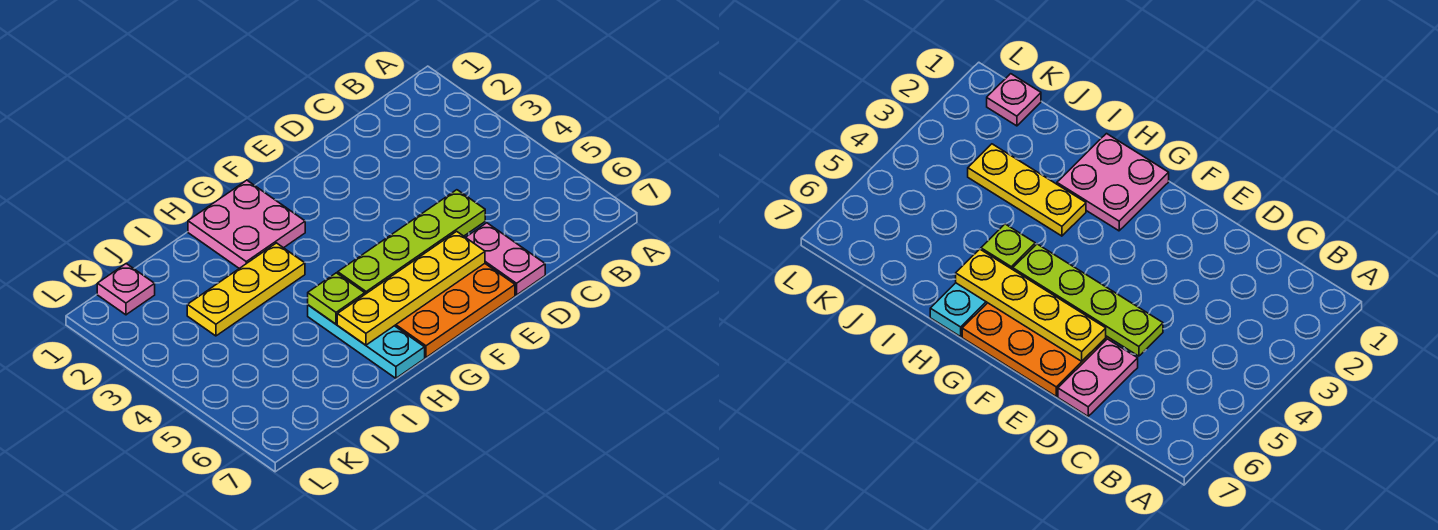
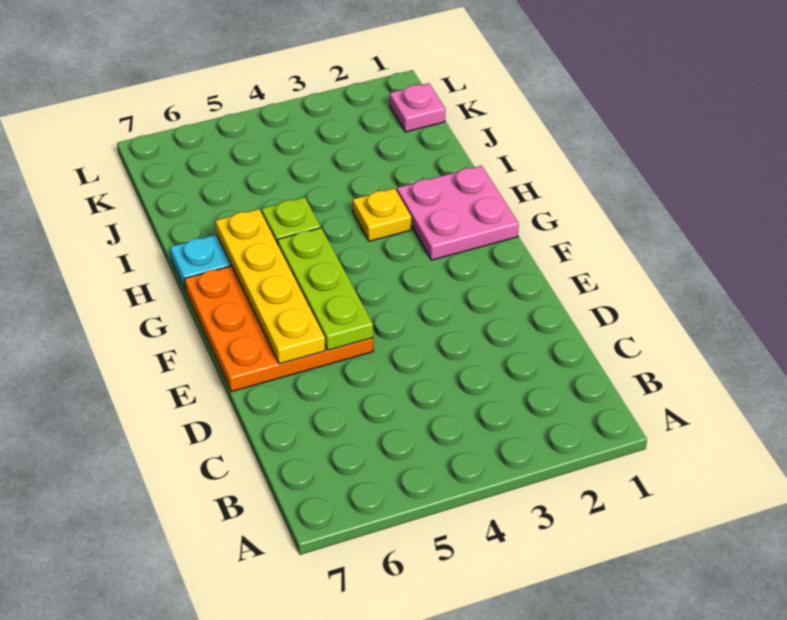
lime 1x4 plate [338,190,485,294] -> lime 1x3 plate [277,228,373,350]
pink 1x2 plate [466,223,545,295] -> none
yellow 1x3 plate [187,243,305,336] -> yellow 1x1 plate [353,188,411,241]

